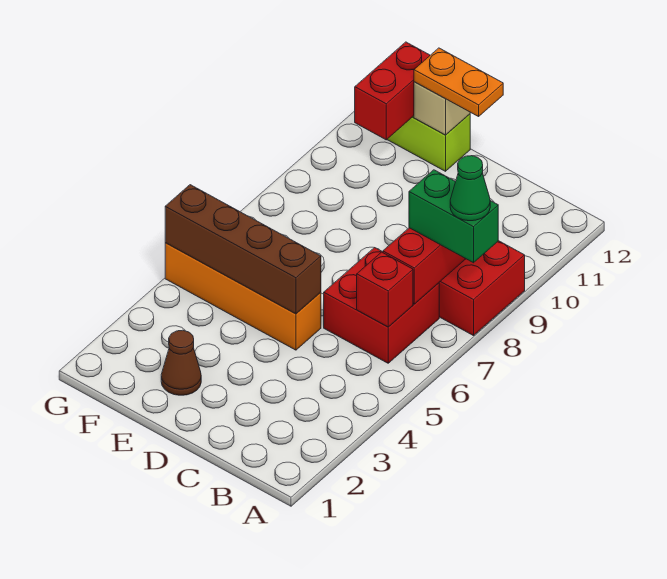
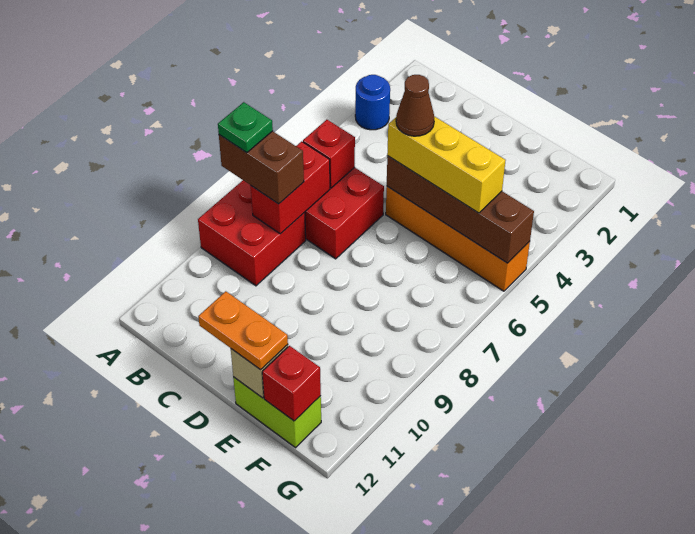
none -> blue 1x1 round brick [355,75,390,130]
green 1x2 brick [409,170,498,263] -> brown 1x2 brick [219,131,304,204]
green 1x1 cone [450,156,490,221] -> green 1x1 plate [218,102,273,153]
none -> yellow 1x3 brick [387,116,506,213]
brown 1x1 cone [161,330,201,395] -> brown 1x1 cone moved to [396,75,434,136]
red 1x2 brick [355,42,430,140] -> red 1x1 brick [262,346,321,421]

